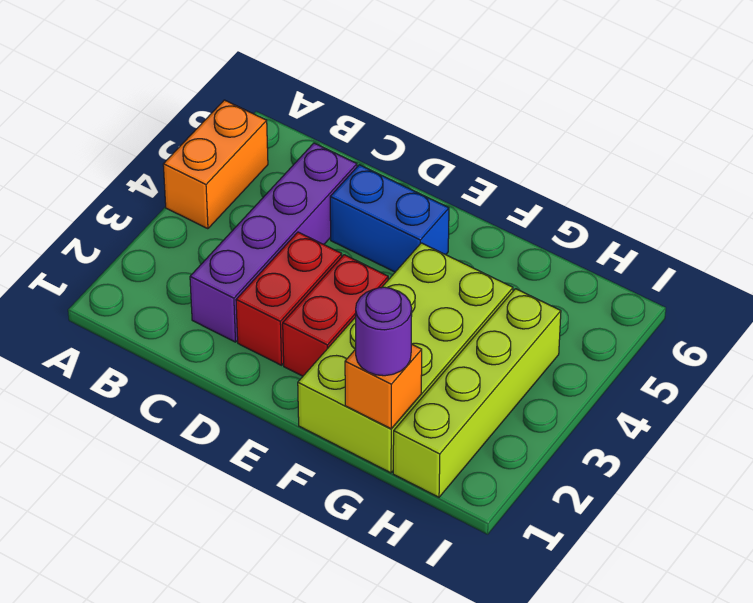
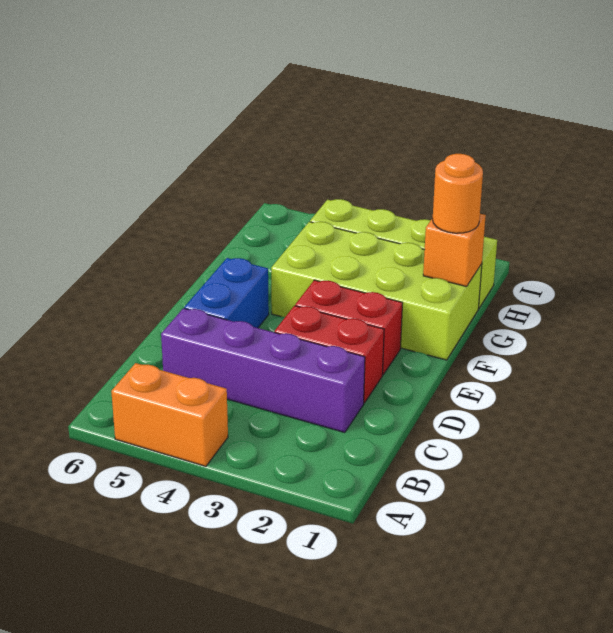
purple 1x1 round brick [356,287,412,376] -> orange 1x1 round brick [433,154,483,233]

